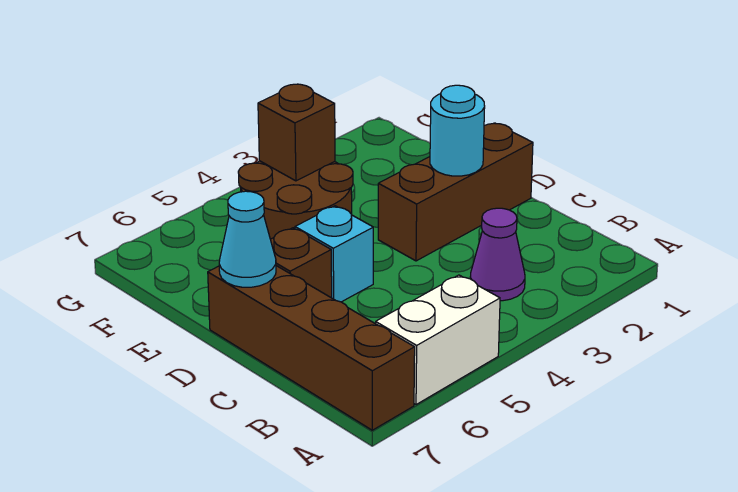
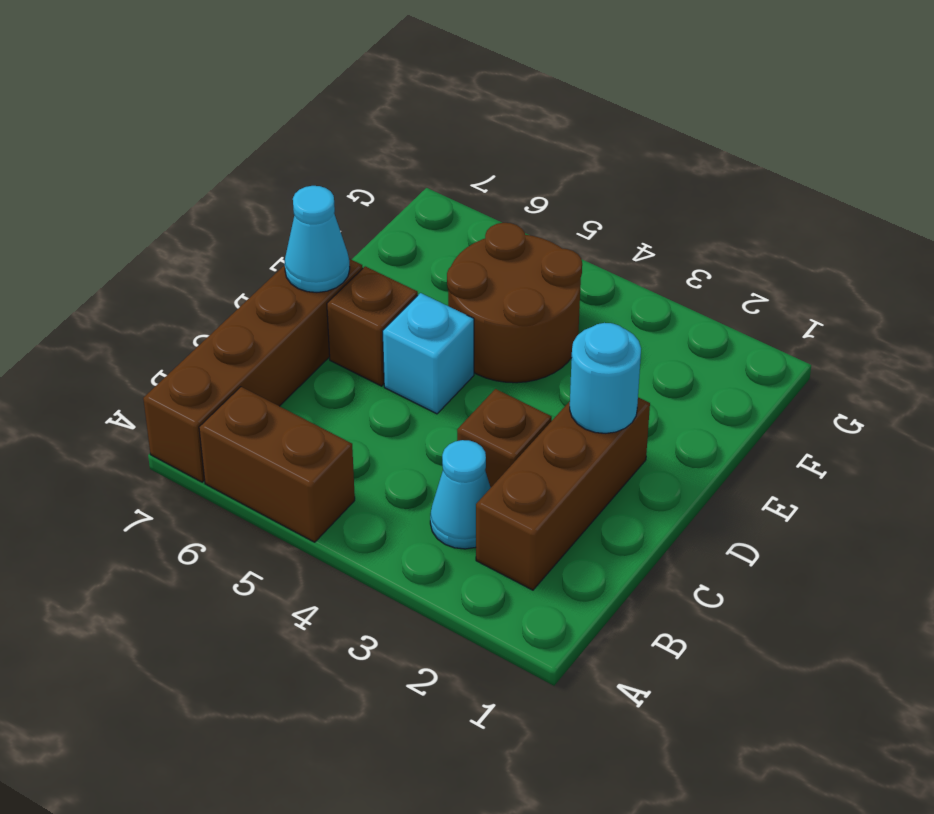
white 1x2 brick [376,275,500,405] -> brown 1x2 brick [199,387,355,542]
purple 1x1 cone [470,208,525,301] -> cyan 1x1 cone [430,440,491,549]
brown 1x3 brick [378,123,533,261] -> brown 1x3 brick turned to [476,397,650,590]
brown 1x1 brick [258,84,335,181] -> brown 1x1 brick moved to [457,389,552,487]

